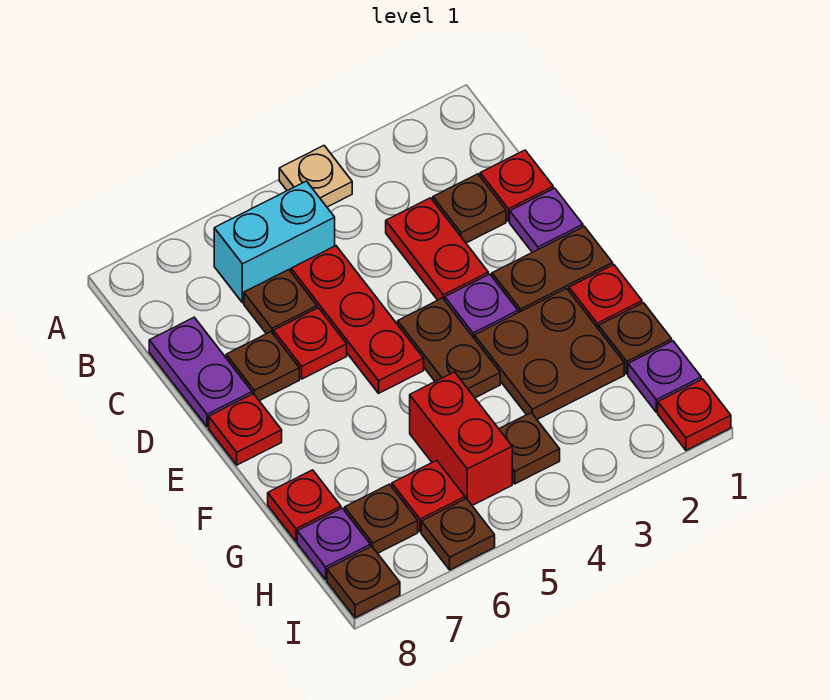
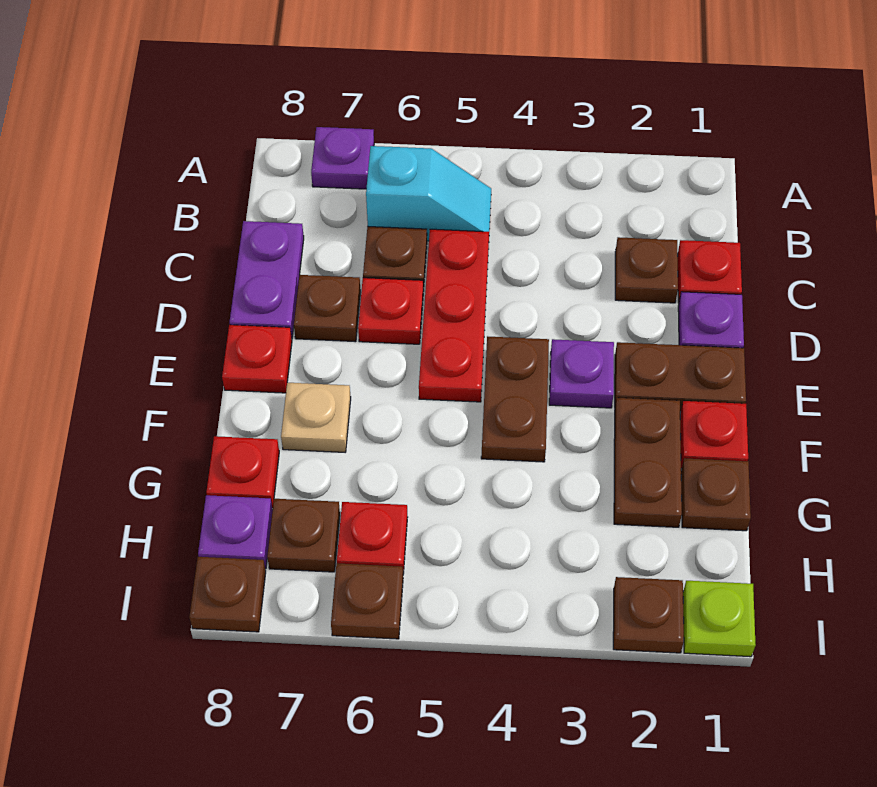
tan 1x1 plate [279,146,352,207] -> tan 1x1 plate moved to [281,383,351,452]
cyan 1x2 brick [214,181,335,303] -> cyan 1x2 slope [366,146,491,241]
red 1x2 plate [386,198,488,300] -> none
brown 2x2 plate [474,288,624,419] -> brown 1x2 plate [614,398,682,527]
red 1x2 brick [410,372,512,505] -> none
purple 1x1 plate [628,341,701,412] -> purple 1x1 plate moved to [311,127,374,189]
brown 1x1 plate [499,413,560,484] -> brown 1x1 plate moved to [613,577,684,653]
red 1x1 plate [658,379,731,450] -> lime 1x1 plate [683,581,756,657]

